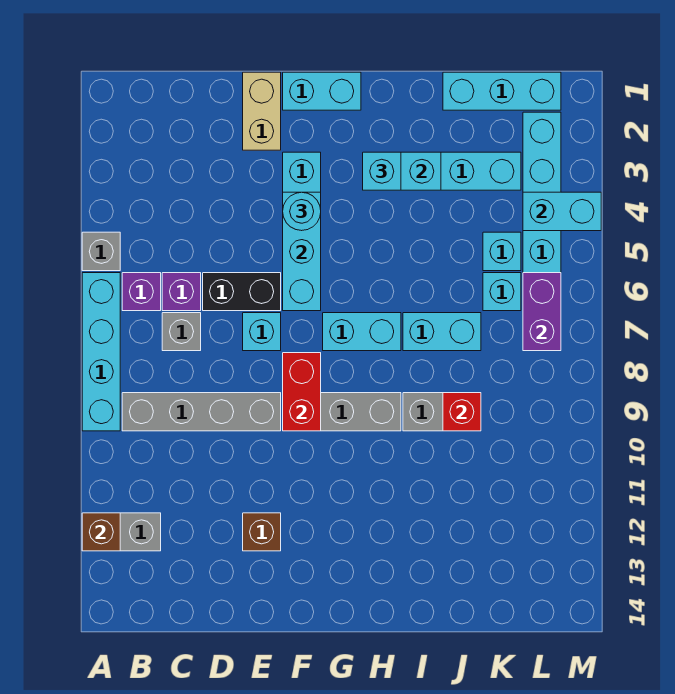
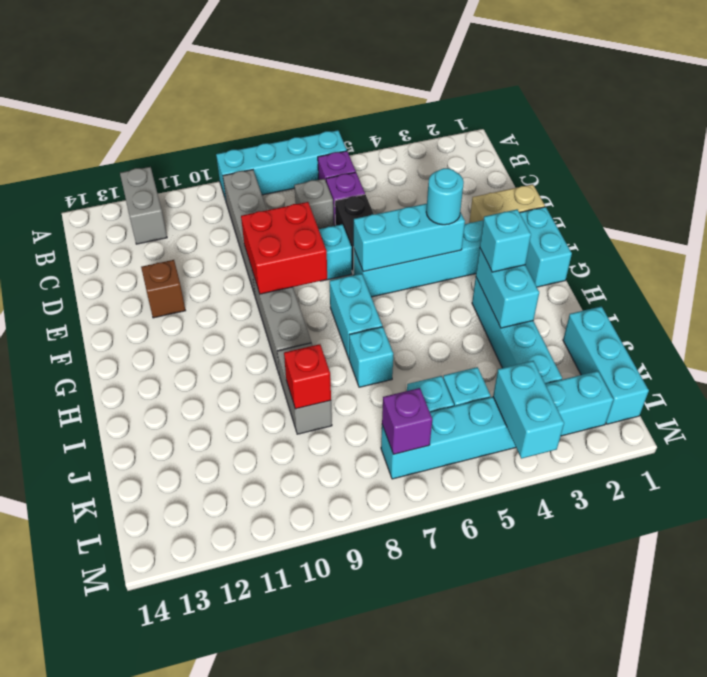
grey 1x1 brick [82,232,120,271] -> none
brown 1x1 brick [82,513,120,551] -> none
red 1x2 brick [283,353,321,431] -> red 2x2 brick [241,202,327,294]
cyan 1x2 brick [403,313,481,351] -> cyan 1x1 brick [349,327,393,387]
purple 1x2 brick [523,273,561,351] -> purple 1x1 brick [382,388,432,454]

